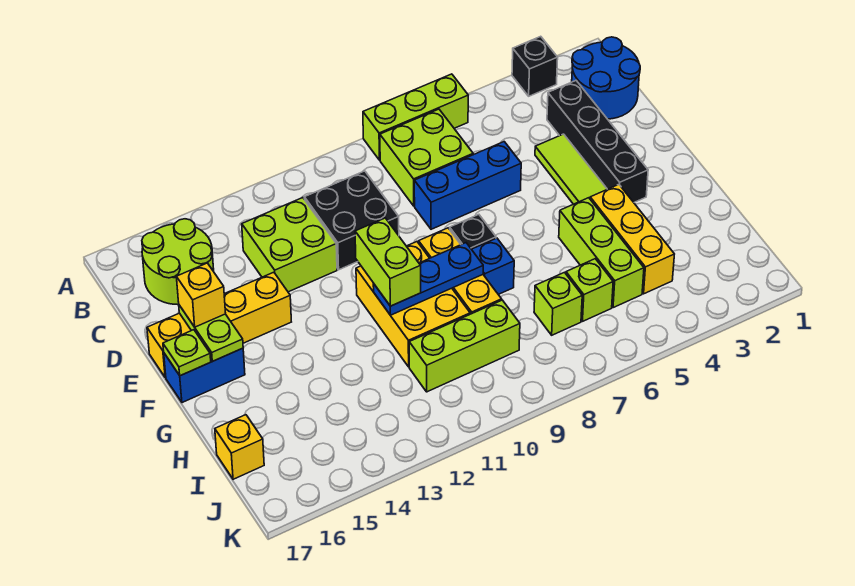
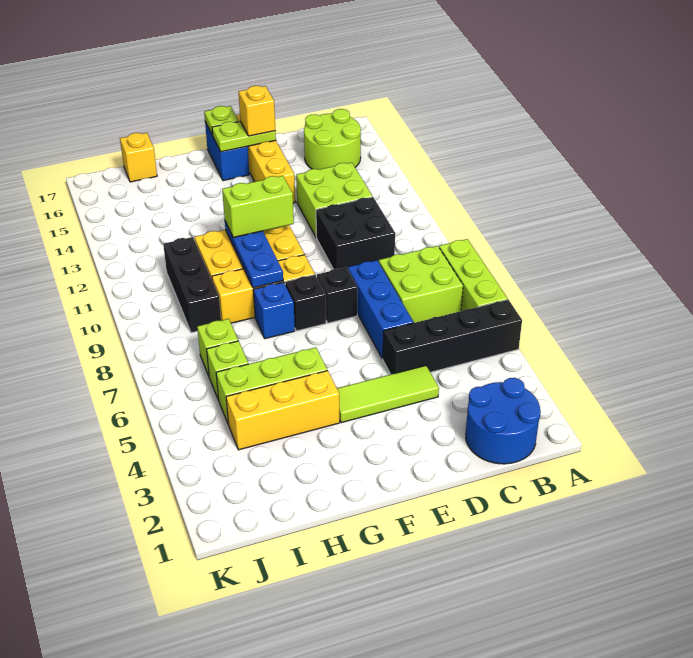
black 1x1 brick [512,36,558,96] -> black 1x1 brick moved to [317,268,357,323]
black 1x4 brick [547,81,648,202] -> black 1x4 brick moved to [382,300,522,374]
lime 1x3 brick [409,300,520,392] -> black 1x3 brick [163,237,221,333]

